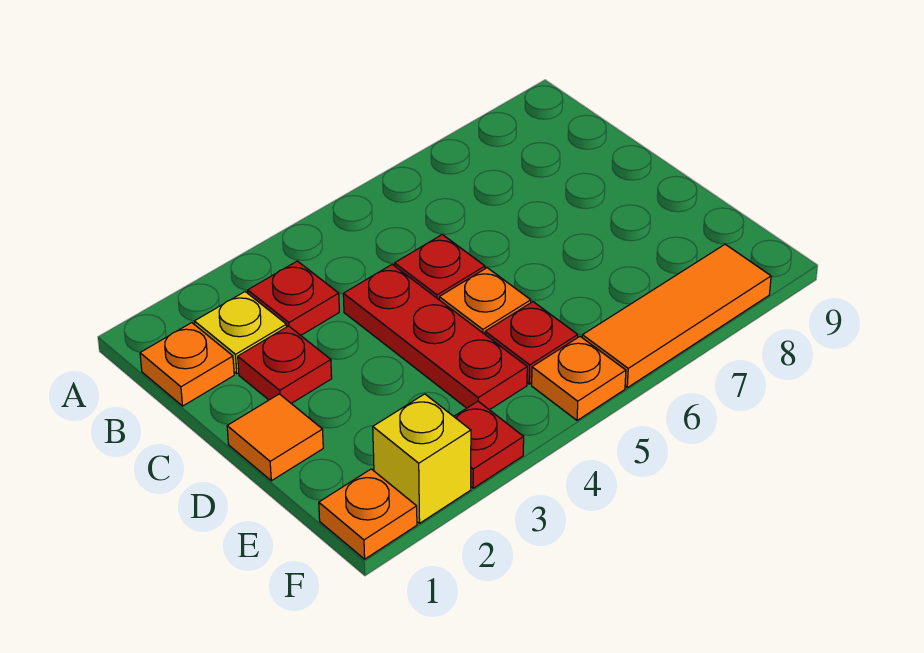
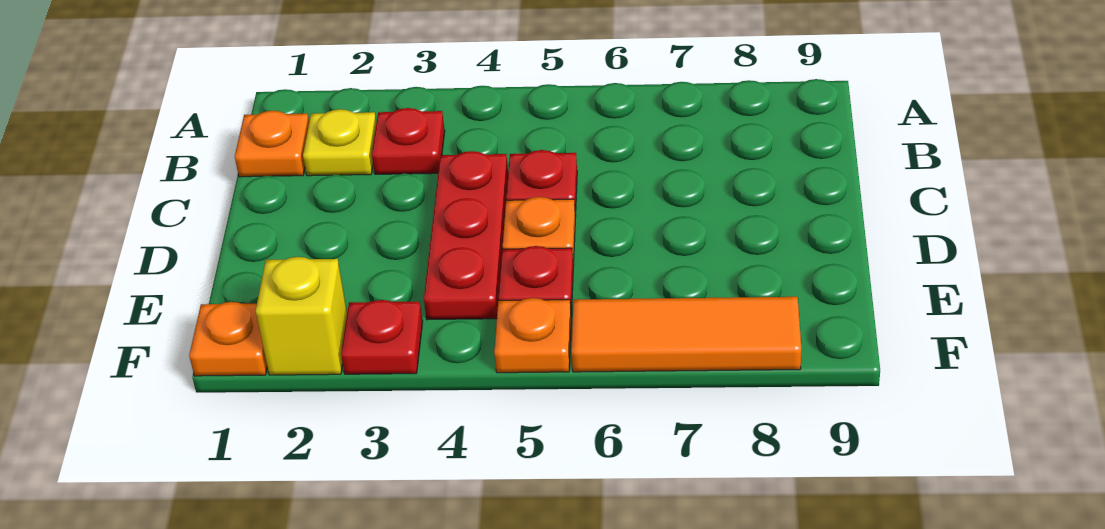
red 1x1 plate [238,326,332,404] -> none
orange 1x1 tile [227,394,323,481] -> none

